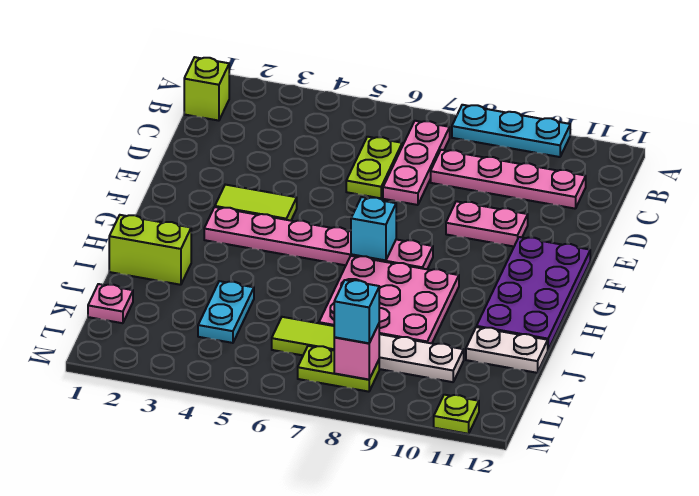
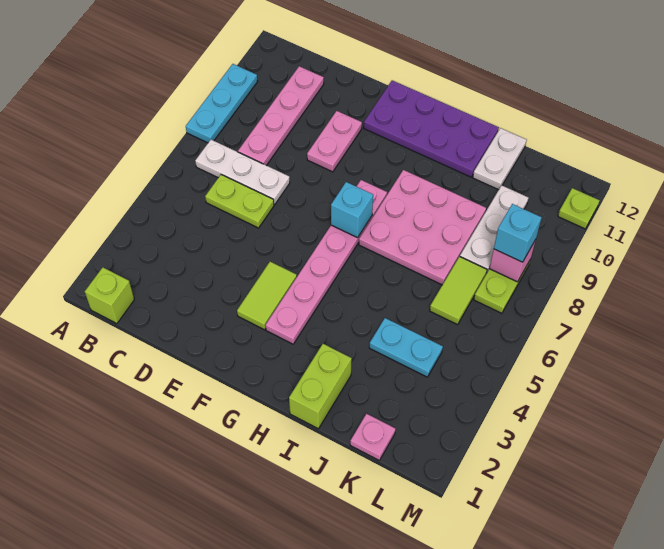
pink 1x3 plate [383,121,450,205] -> white 1x3 plate [195,140,290,205]

